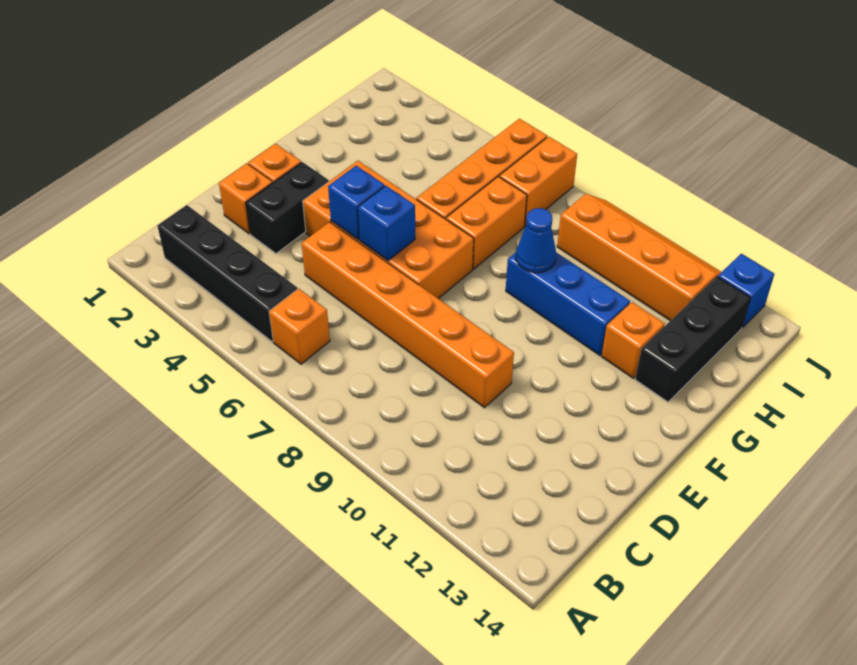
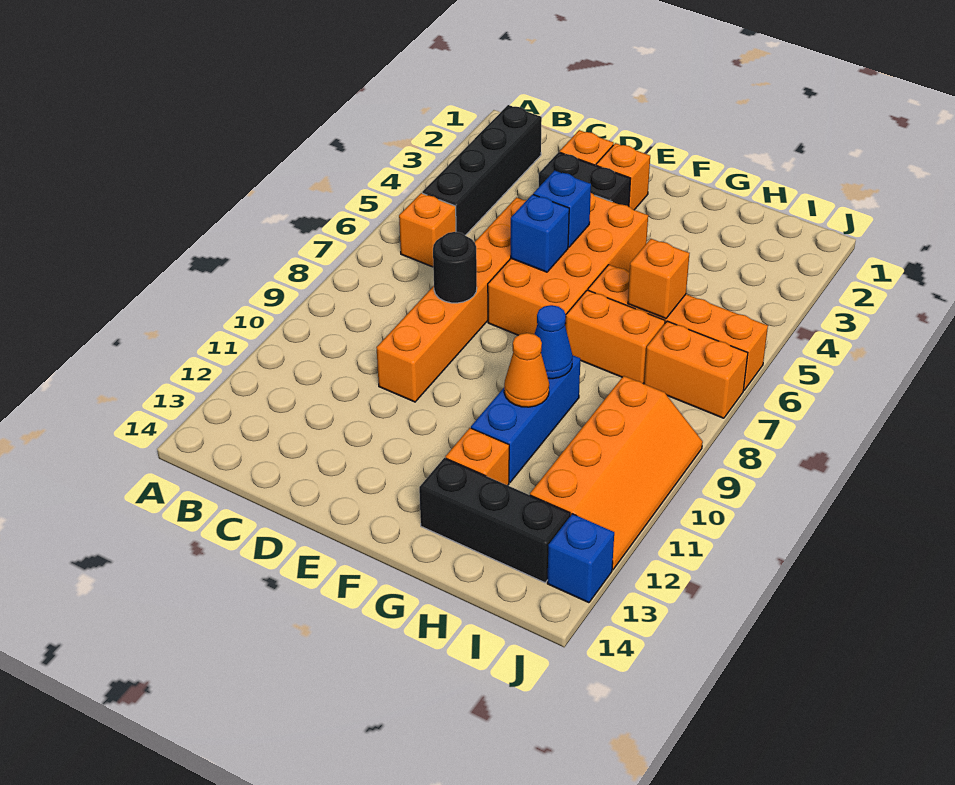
none -> black 1x1 round brick [433,232,477,303]
none -> orange 1x1 cone [504,333,549,407]
none -> orange 1x1 brick [628,239,690,318]

